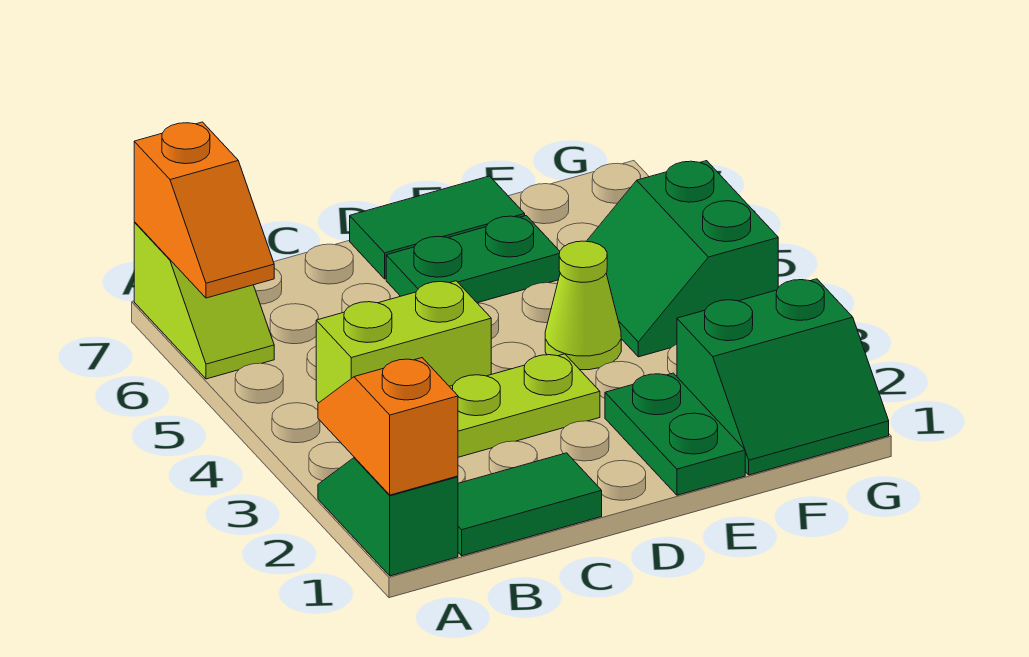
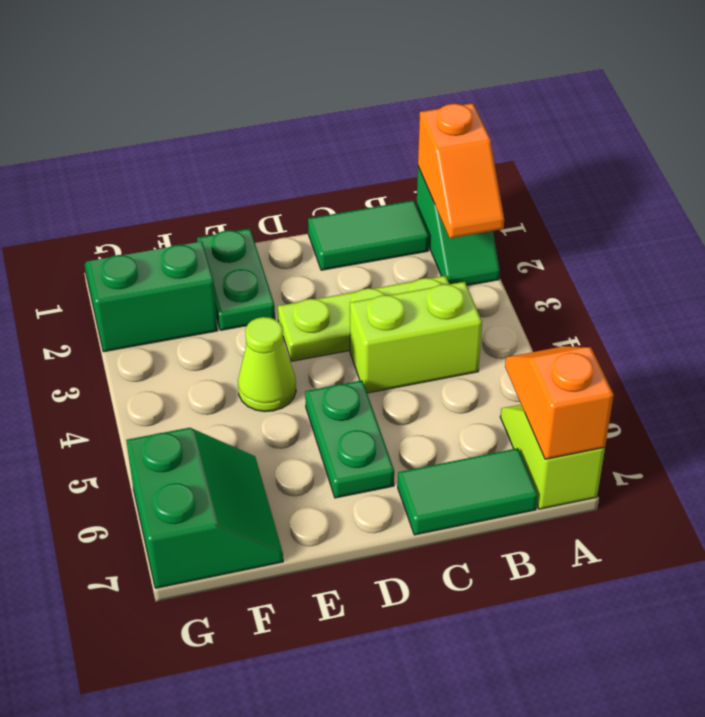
green 1x2 plate [386,216,560,303] -> green 1x2 plate turned to [305,380,394,498]
green 1x2 tile [350,176,525,279] -> green 1x2 tile moved to [398,448,538,535]
green 2x2 slope [587,161,778,357] -> green 2x2 slope moved to [126,428,283,588]

